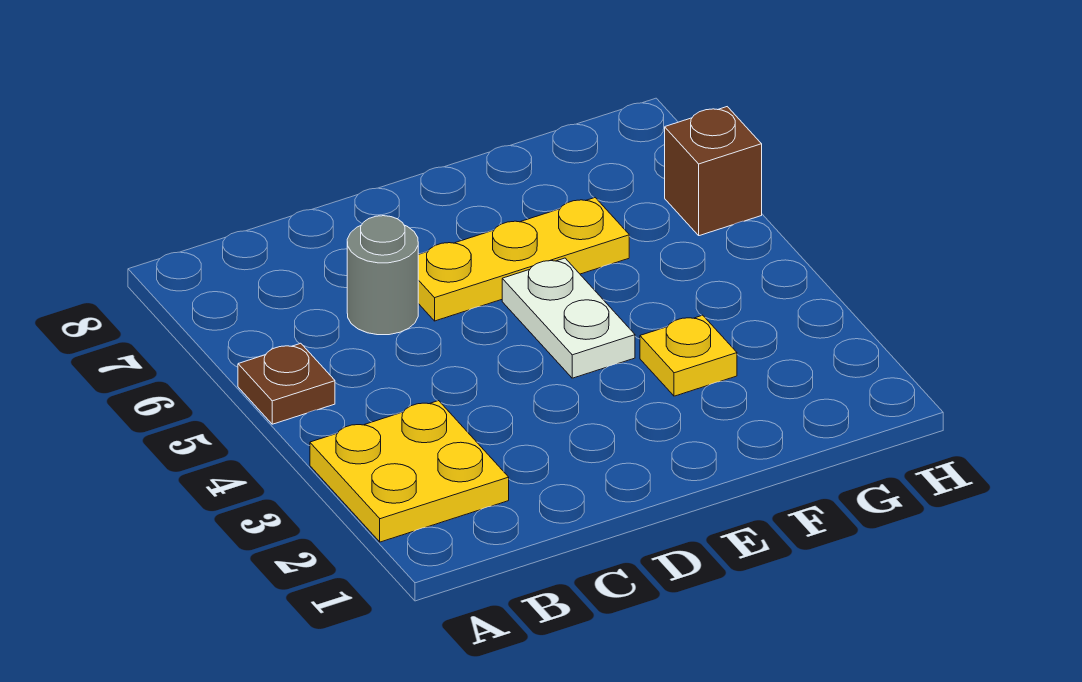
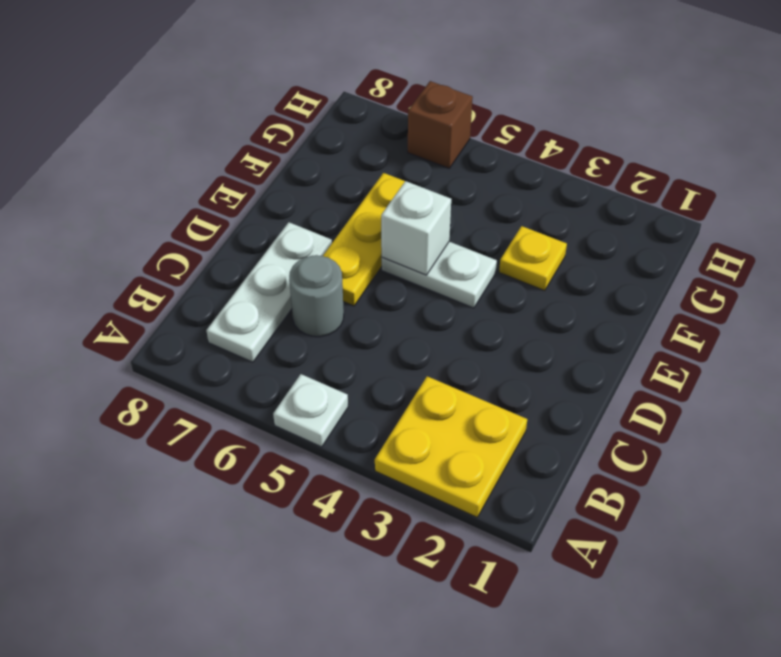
brown 1x1 plate [238,343,335,424] -> white 1x1 plate [273,374,348,447]
none -> white 1x3 plate [206,222,332,362]
none -> white 1x1 brick [381,181,451,275]

